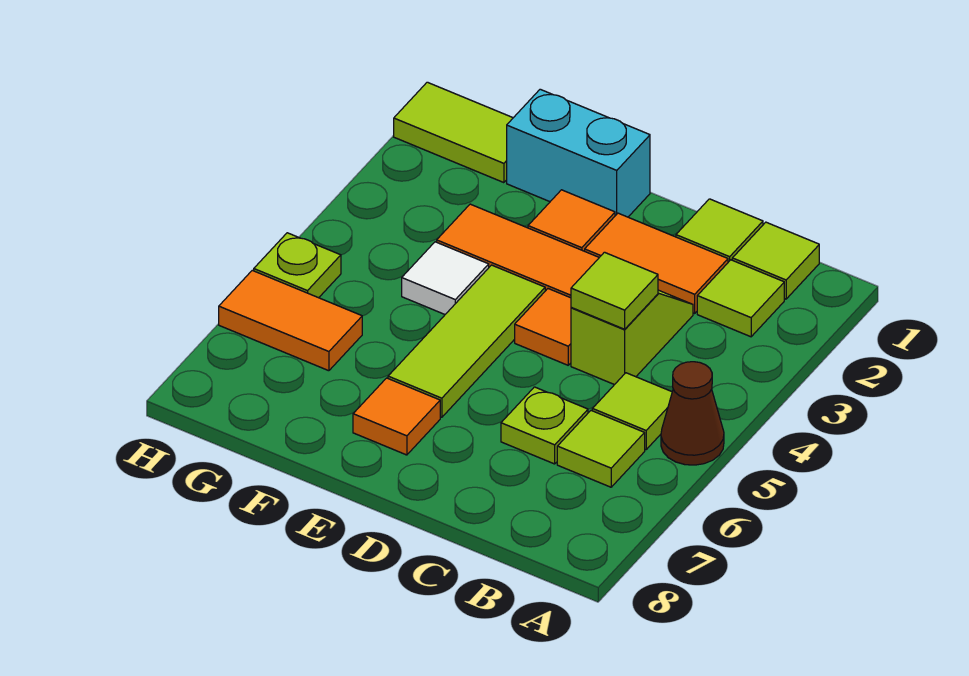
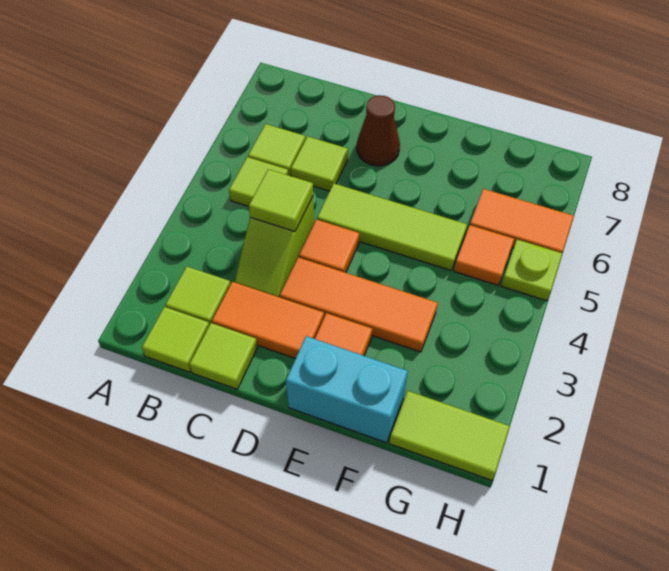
brown 1x1 cone [661,362,724,465] -> brown 1x1 cone moved to [357,95,400,166]
lime 1x1 plate [501,387,588,464] -> lime 1x1 tile [291,136,348,191]
lime 1x3 tile [388,265,545,417] -> lime 1x3 tile turned to [317,184,467,270]
orange 1x1 tile [353,378,440,455] -> orange 1x1 tile moved to [454,225,514,286]
white 1x1 tile [402,242,489,314] -> none

